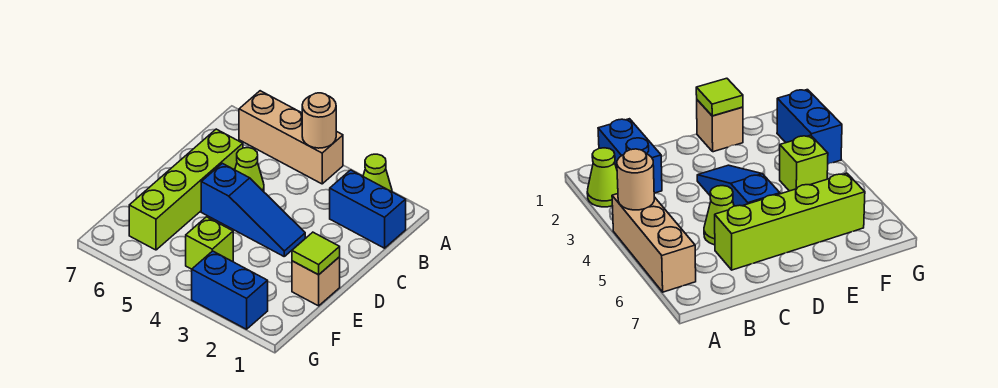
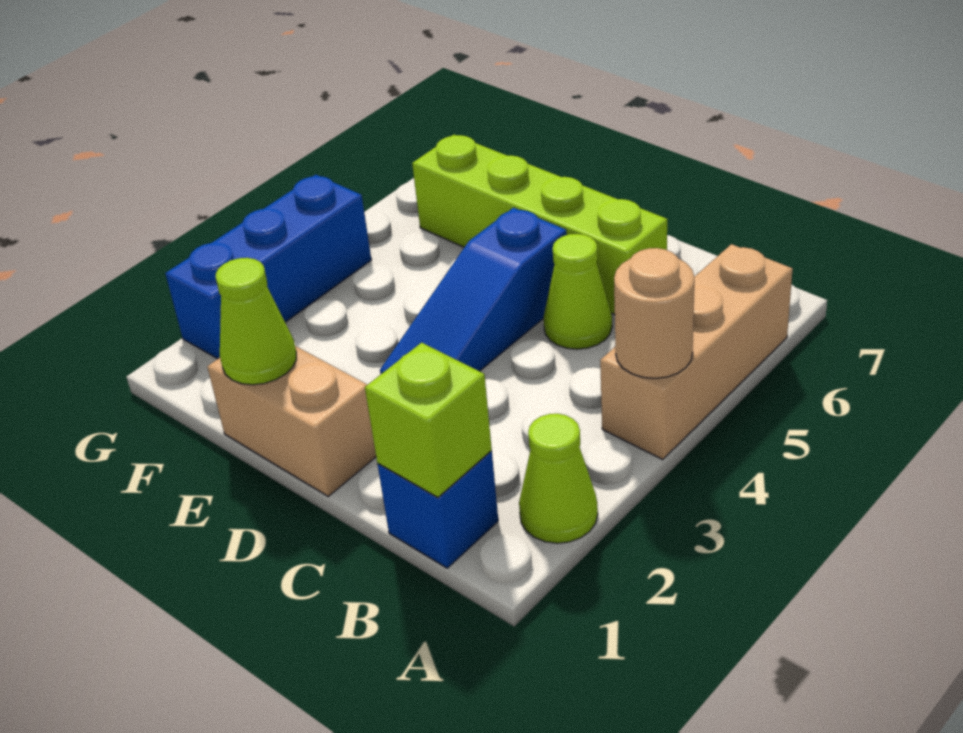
blue 1x2 brick [330,170,406,248] -> blue 1x1 brick [378,451,498,568]
tan 1x1 brick [292,257,340,306] -> tan 1x2 brick [207,346,376,496]
lime 1x1 tile [292,232,340,275] -> lime 1x1 cone [216,258,296,385]
lime 1x1 brick [186,217,233,269] -> lime 1x1 brick moved to [365,343,492,497]
blue 1x2 brick [192,251,268,329] -> blue 1x3 brick [165,175,371,359]

